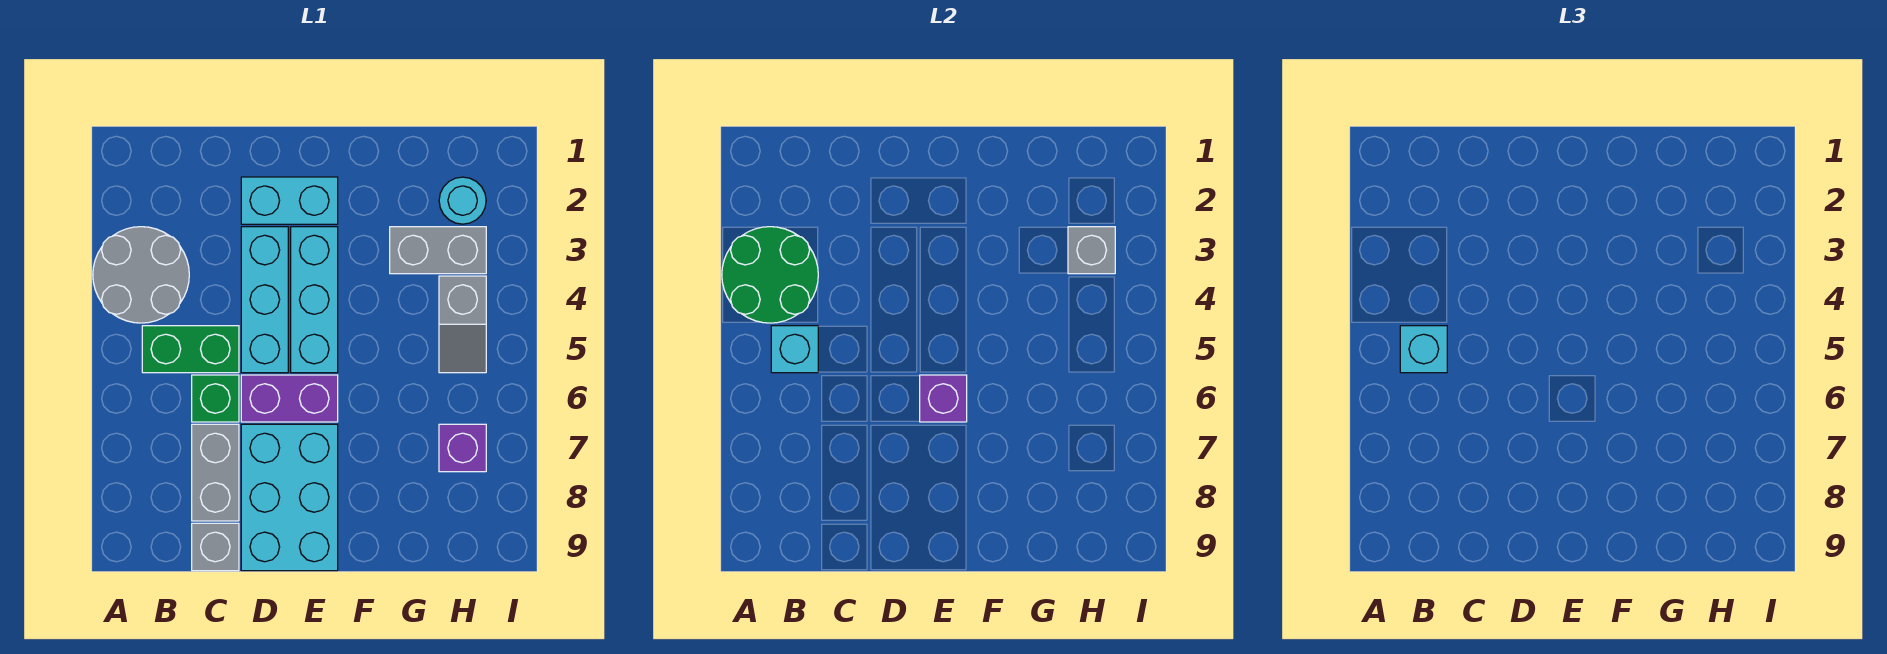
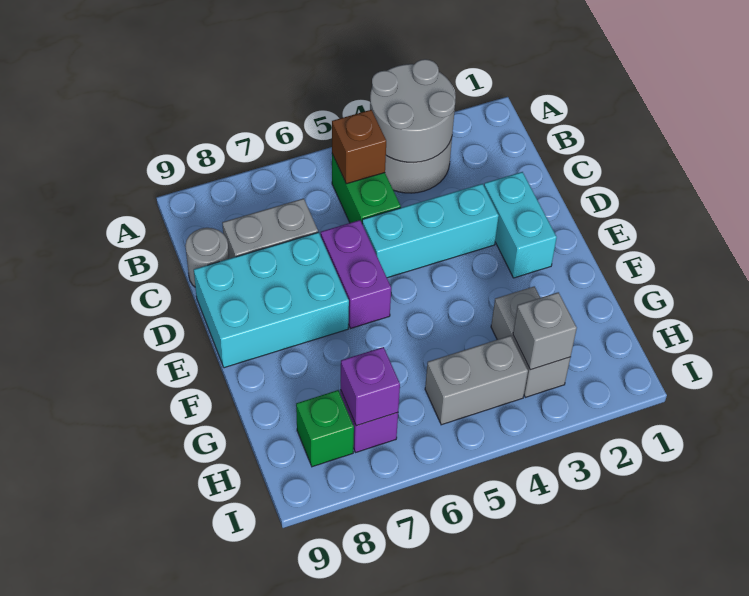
green 2x2 round brick [722,227,818,323] -> grey 2x2 round brick [370,59,456,163]
cyan 1x1 brick [771,326,818,373] -> brown 1x1 brick [332,110,386,184]
cyan 1x1 brick [1400,326,1447,373] -> none
green 1x1 brick [192,375,239,422] -> green 1x1 brick moved to [296,390,354,467]
grey 1x1 brick [192,523,239,571] -> grey 1x1 round brick [185,228,229,287]
cyan 1x3 brick [291,227,338,373] -> none
purple 1x1 brick [920,375,967,422] -> purple 1x1 brick moved to [341,347,400,426]
cyan 1x1 round brick [439,177,486,224] -> none
grey 1x2 slope [439,276,486,373] -> grey 1x2 brick [425,336,528,425]

